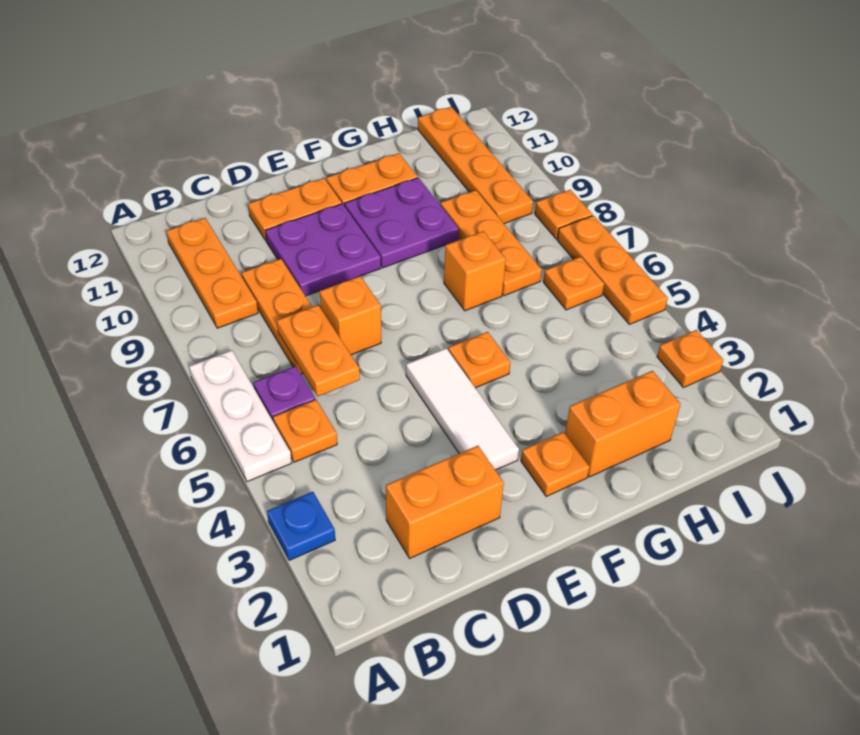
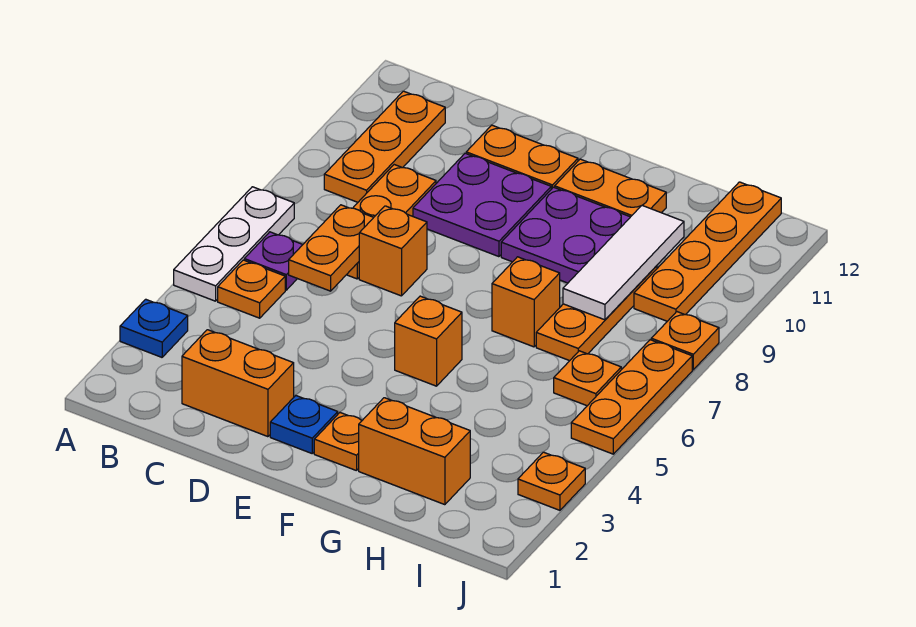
none -> blue 1x1 plate [270,396,338,453]
white 1x3 tile [406,348,519,470] -> white 1x3 tile moved to [563,206,684,320]
orange 1x1 plate [448,332,511,388] -> orange 1x1 brick [395,296,462,386]

